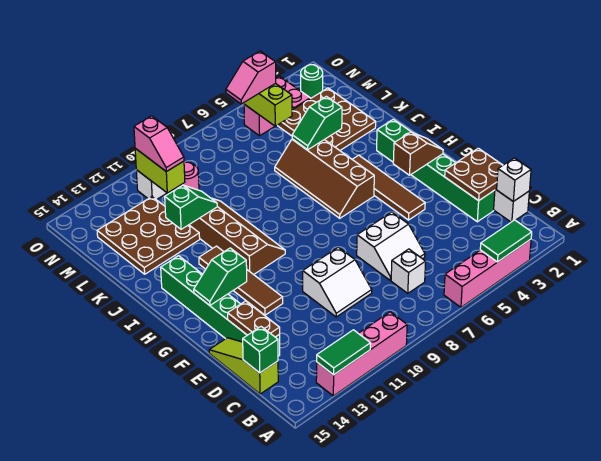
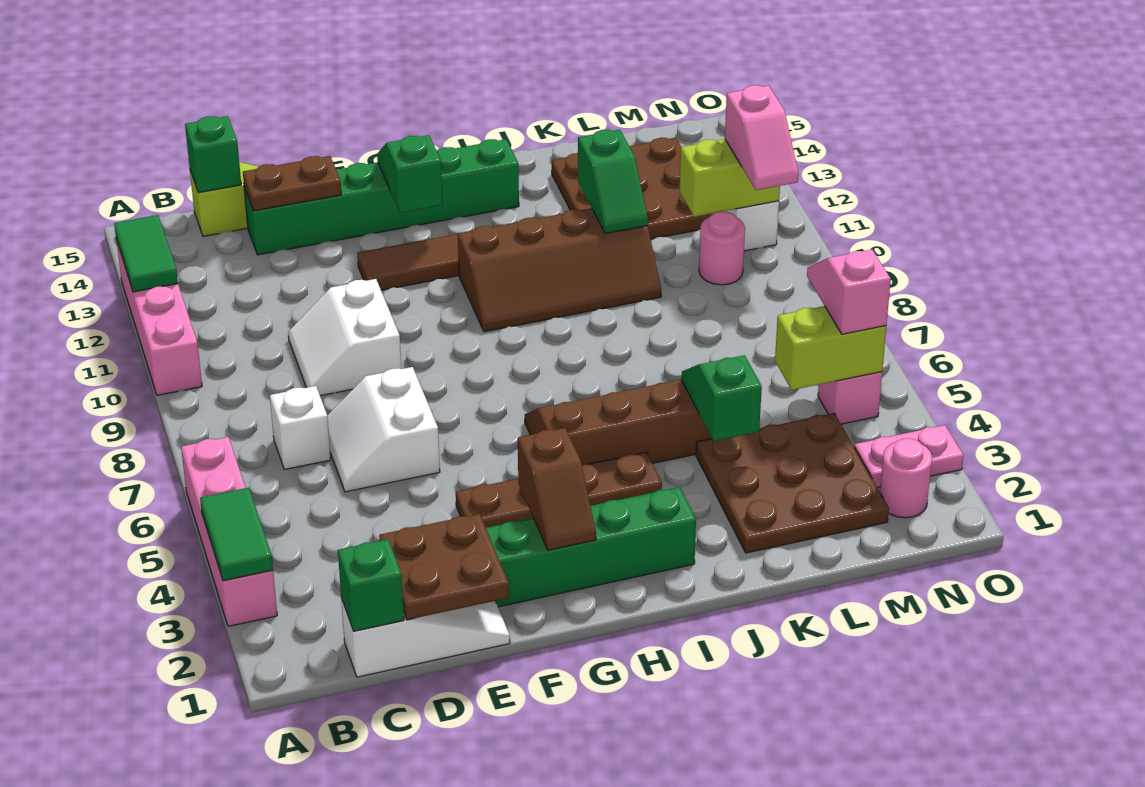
white 1x1 brick [497,158,531,202] -> green 1x1 brick [338,539,404,631]
brown 1x4 tile [352,155,425,220] -> brown 1x4 plate [456,452,662,528]
pink 1x2 slope [134,116,184,172] -> pink 1x2 slope turned to [725,85,799,190]
green 1x1 round brick [301,65,323,99] -> pink 1x1 round brick [880,438,932,518]

